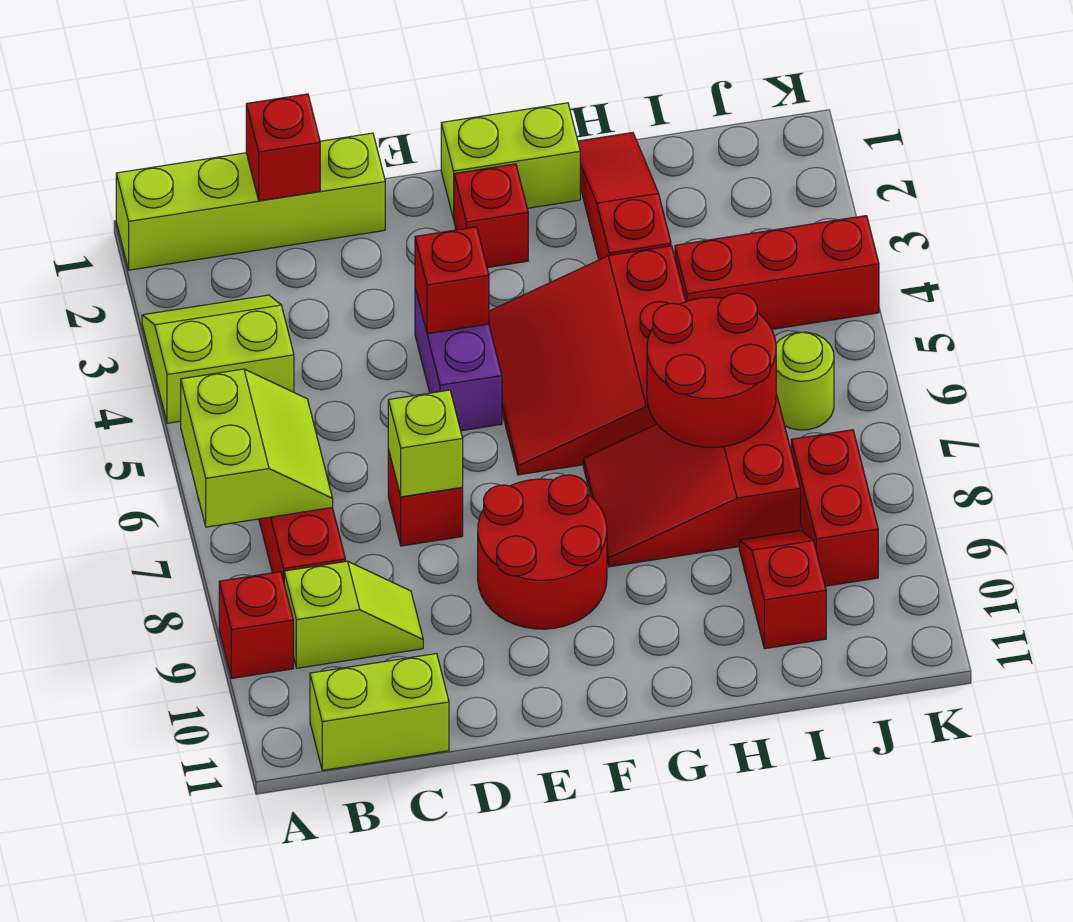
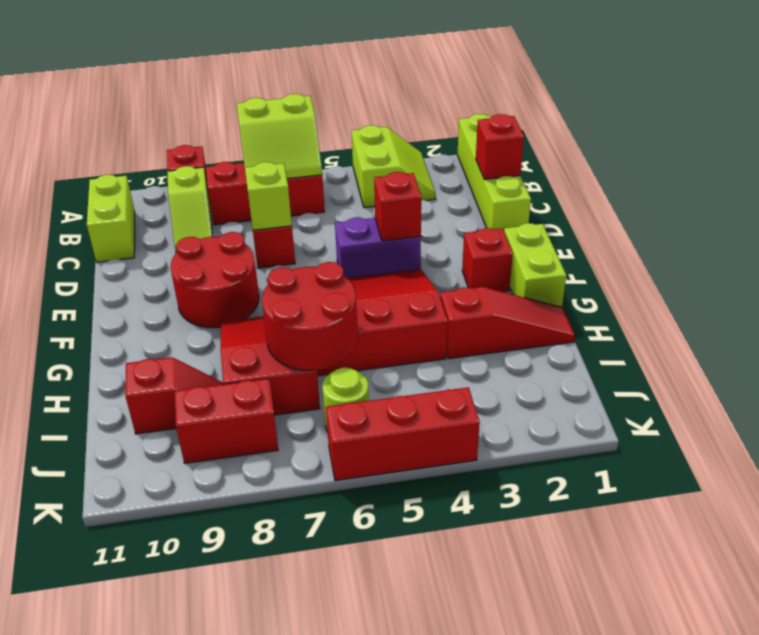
red 1x3 brick [675,216,879,329] -> red 1x3 brick turned to [326,387,480,481]

